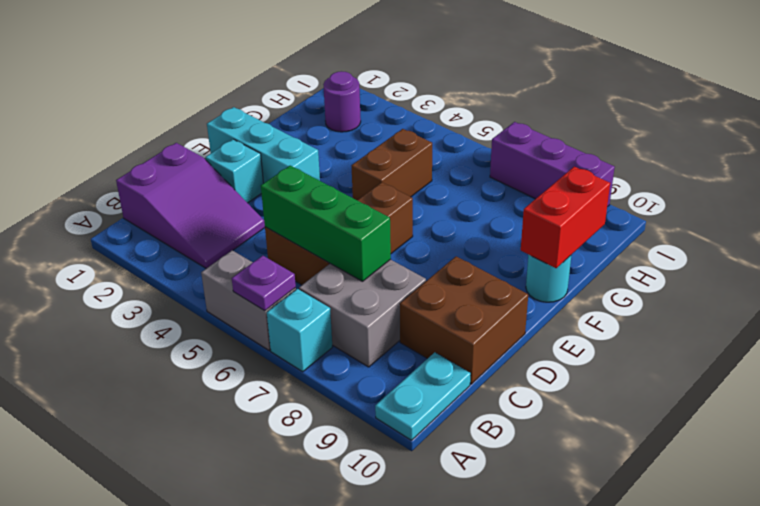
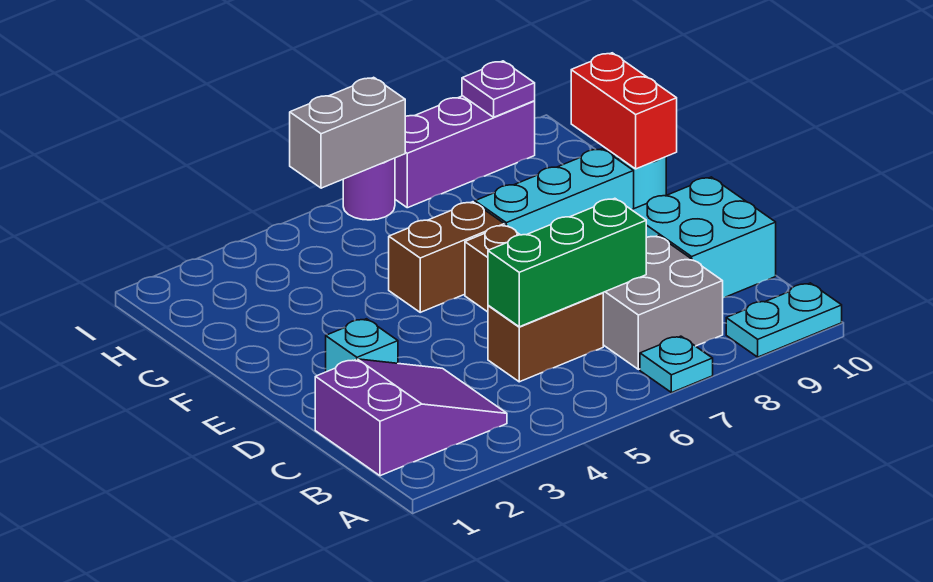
grey 1x2 brick [201,250,296,351] -> grey 1x2 brick moved to [290,77,405,188]
purple 1x1 plate [232,256,296,311] -> purple 1x1 plate moved to [462,61,535,117]
cyan 1x1 brick [267,289,332,372] -> cyan 1x1 plate [640,336,713,393]
cyan 1x2 plate [375,352,471,440] -> cyan 1x2 plate turned to [726,283,842,357]
brown 2x2 brick [400,256,528,384] -> cyan 2x2 brick [632,177,776,298]
cyan 1x3 brick [207,107,320,183] -> cyan 1x3 brick moved to [475,149,634,235]
brown 1x2 brick [351,129,432,200] -> brown 1x2 brick turned to [389,202,504,312]
purple 1x1 round brick [323,71,361,132] -> purple 1x1 round brick moved to [343,158,395,220]

